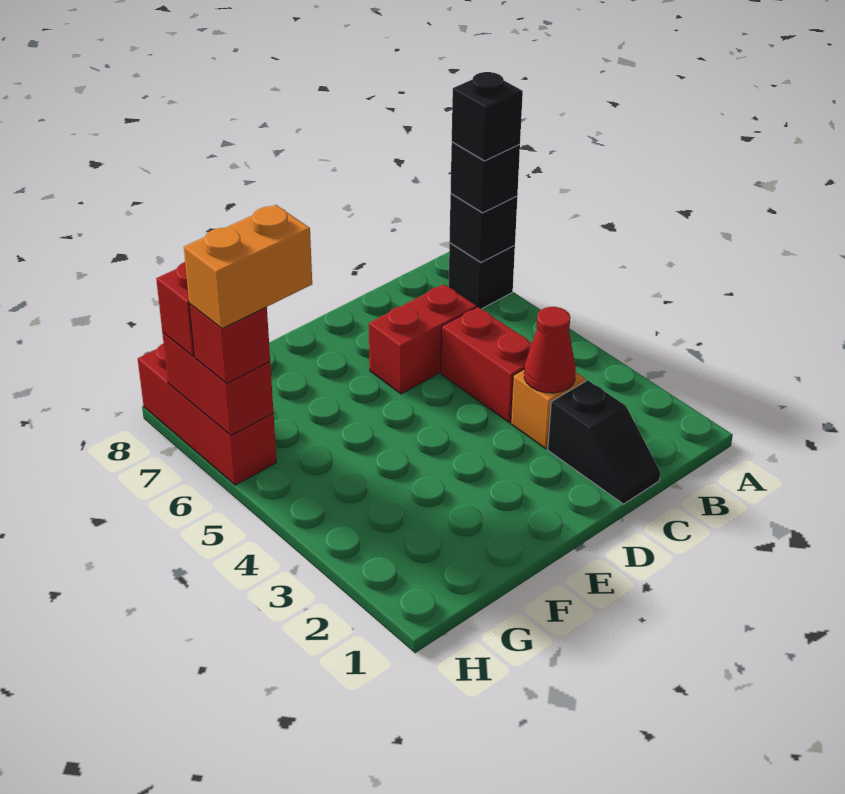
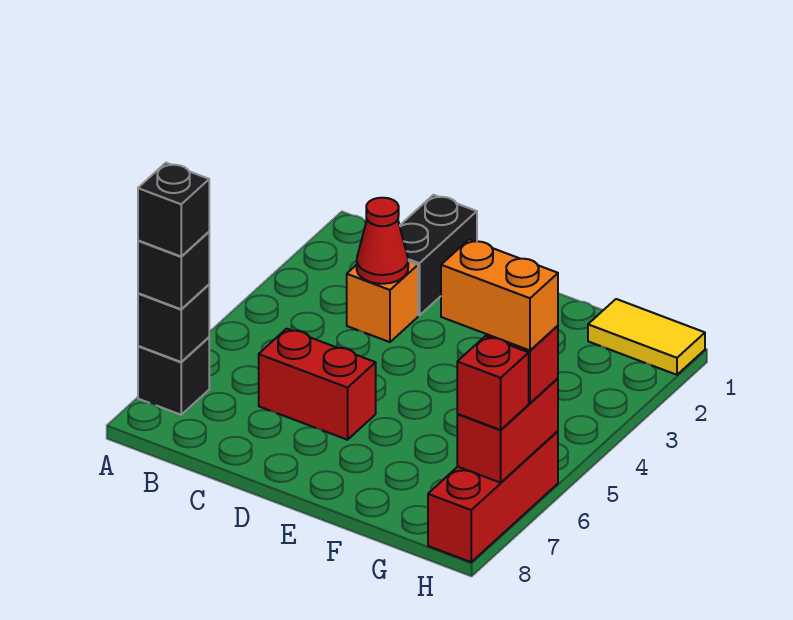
black 1x2 slope [548,380,660,504] -> black 1x2 brick [400,195,477,315]
red 1x2 brick [441,307,532,422] -> none
none -> yellow 1x2 tile [588,299,705,375]

